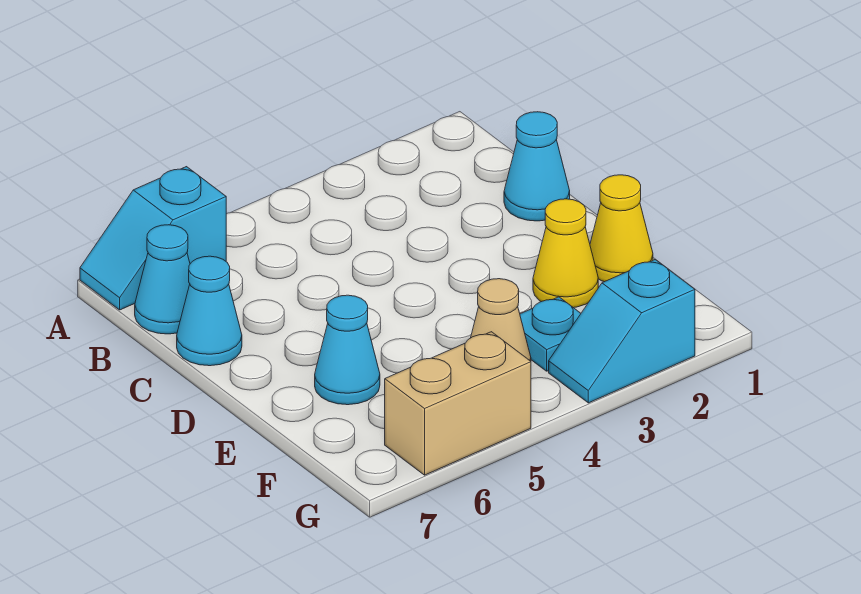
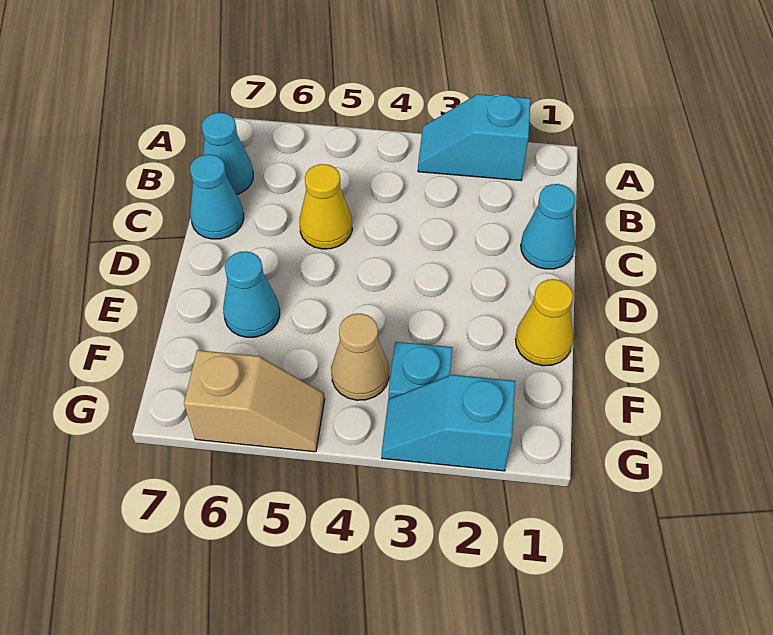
cyan 1x2 slope [80,167,226,310] -> cyan 1x2 slope moved to [418,94,531,180]
yellow 1x1 cone [533,199,598,308] -> yellow 1x1 cone moved to [300,164,352,249]
tan 1x2 brick [385,332,531,475] -> tan 1x2 slope [184,350,325,452]

